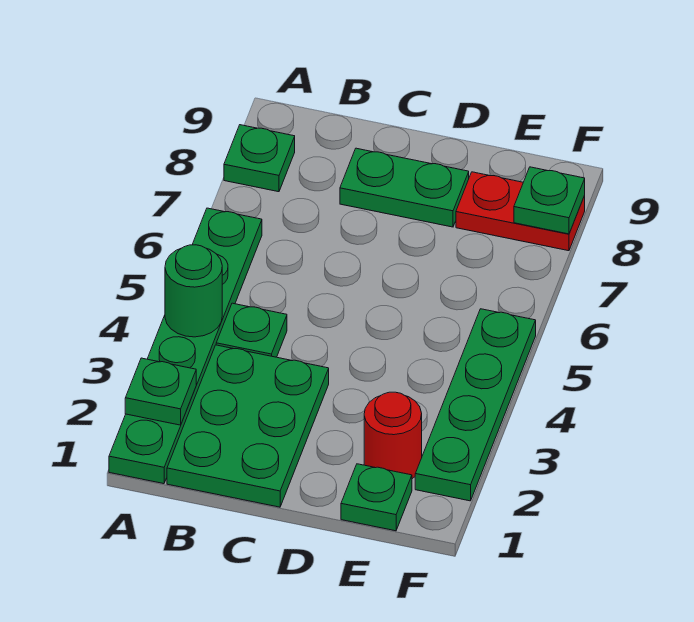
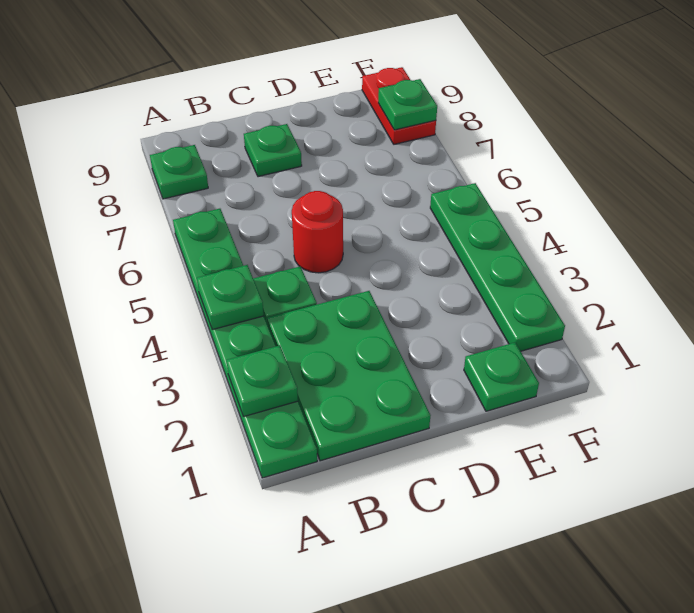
green 1x1 round brick [165,245,222,337] -> green 1x1 plate [197,265,264,330]
green 1x2 plate [340,148,469,227] -> green 1x1 plate [244,124,302,177]
red 1x1 round brick [364,392,422,479] -> red 1x1 round brick moved to [292,191,343,273]
red 1x2 plate [456,172,585,251] -> red 1x2 plate turned to [362,67,436,144]

